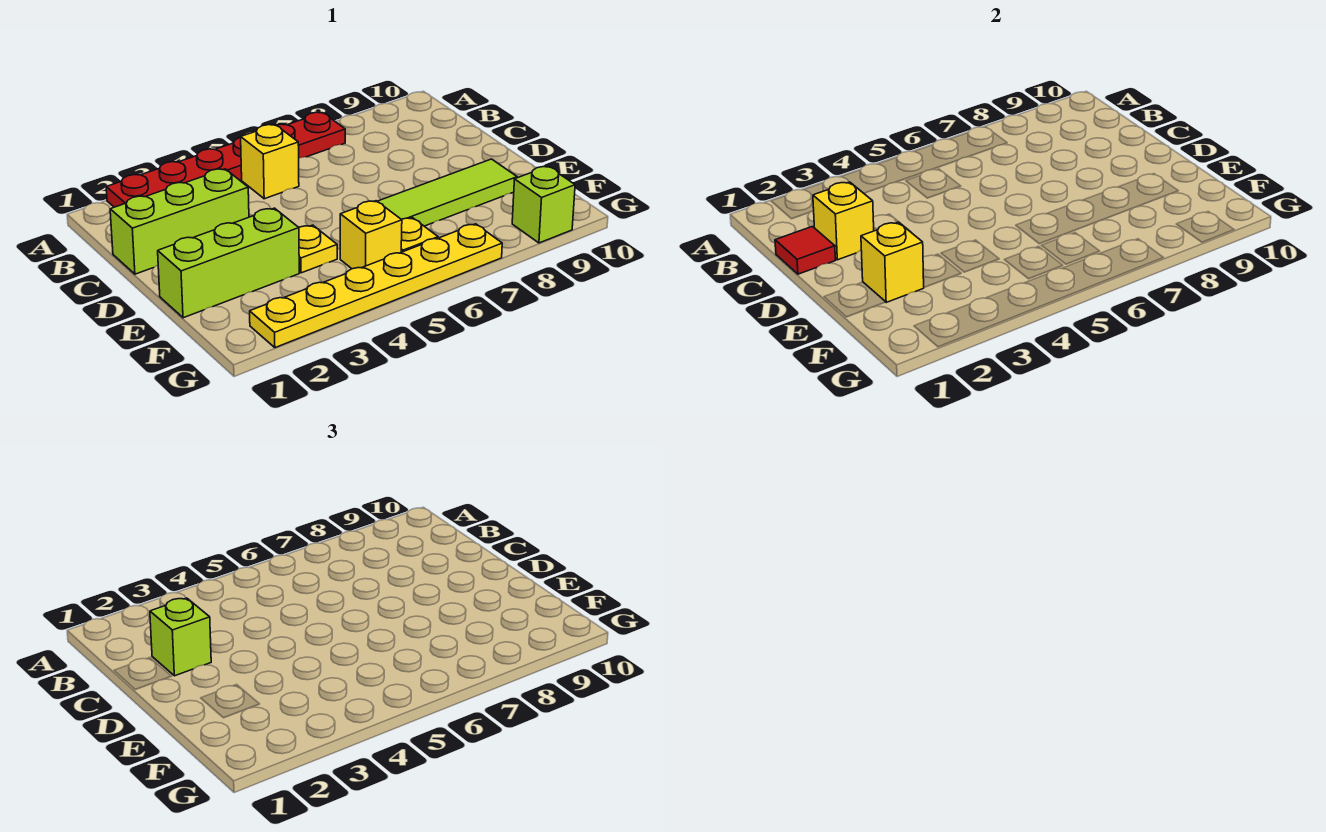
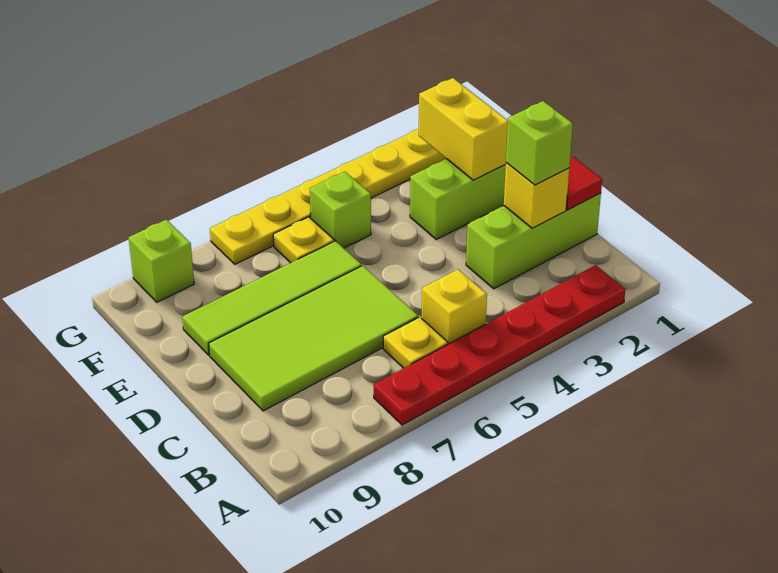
none -> lime 2x4 tile [209,266,418,411]
yellow 1x1 brick [861,222,924,302] -> yellow 1x2 brick [419,78,508,180]
yellow 1x1 plate [299,225,337,273] -> yellow 1x1 plate moved to [383,317,448,368]
yellow 1x1 brick [340,201,402,269] -> lime 1x1 brick [310,172,371,248]

